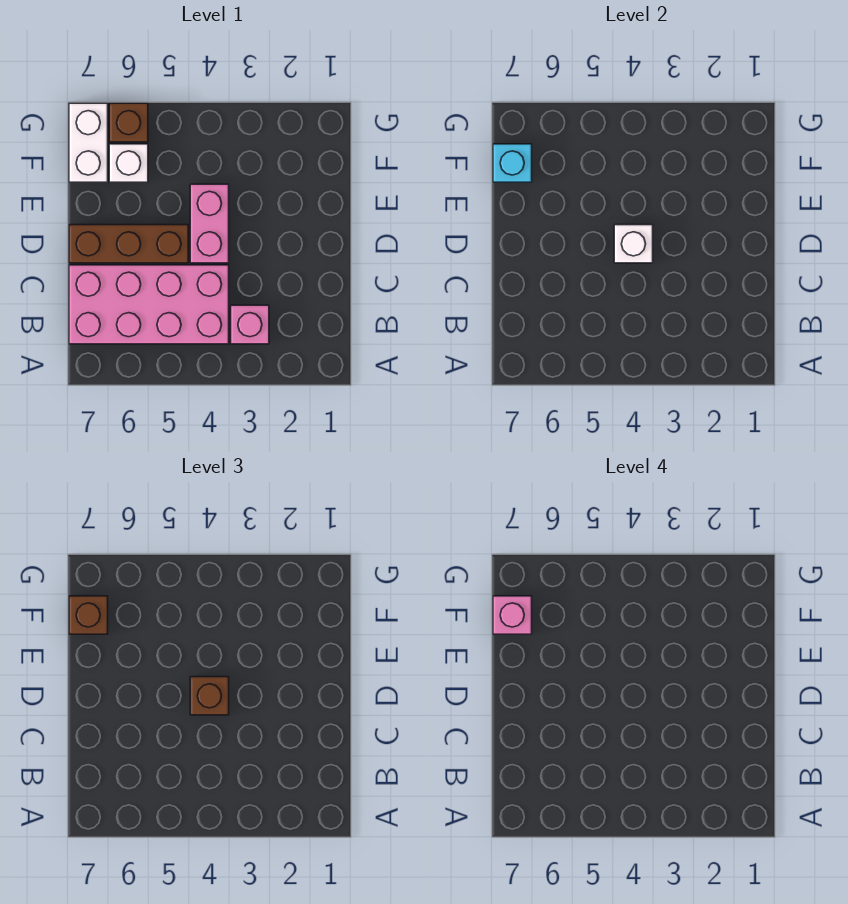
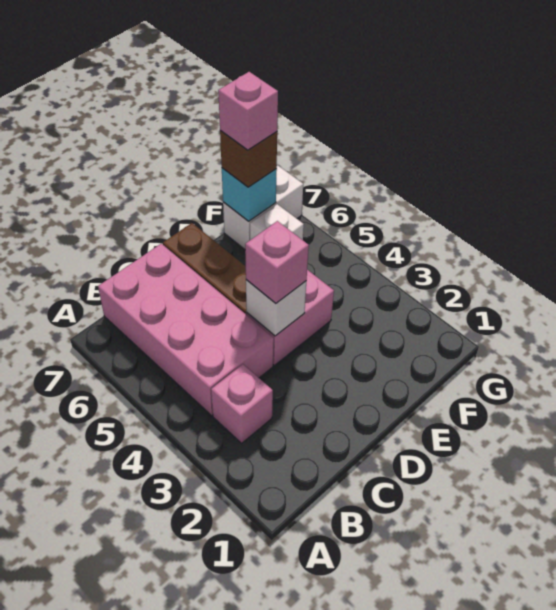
brown 1x1 brick [190,677,229,715] -> pink 1x1 brick [245,221,309,303]
brown 1x1 brick [109,103,148,142] -> none

